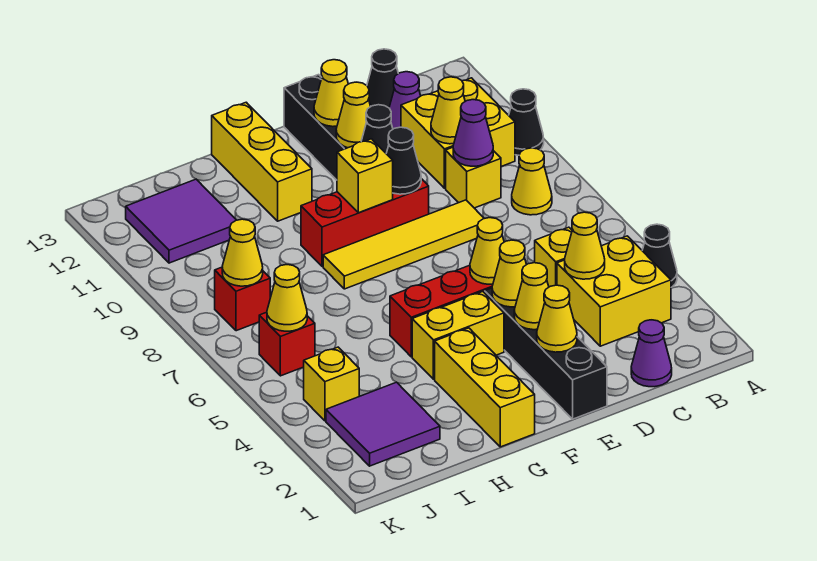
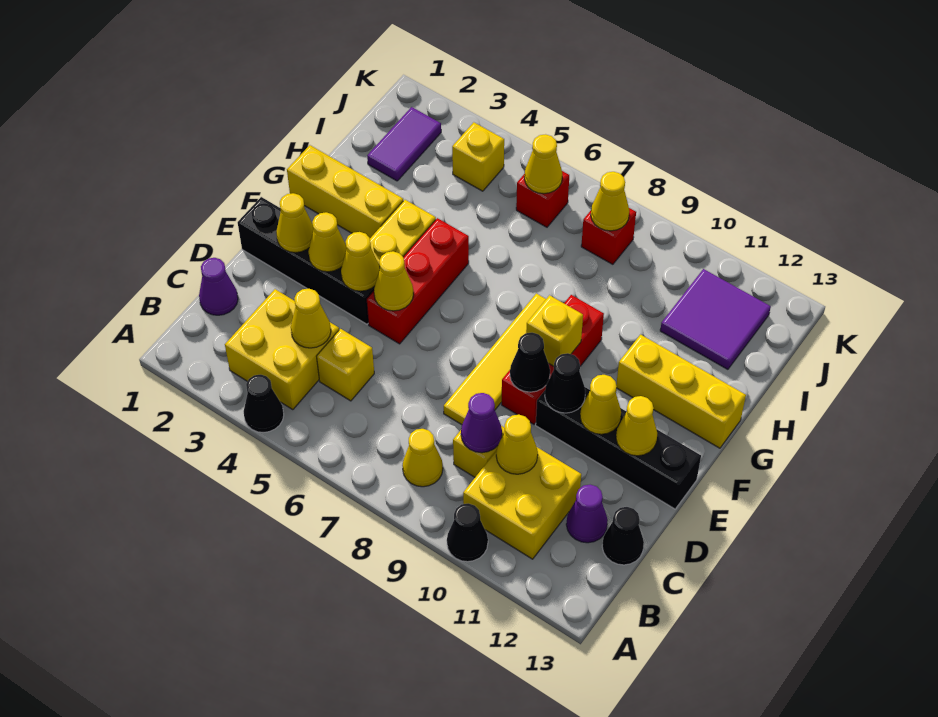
purple 2x2 tile [326,382,440,466] -> purple 1x2 tile [367,107,441,181]

